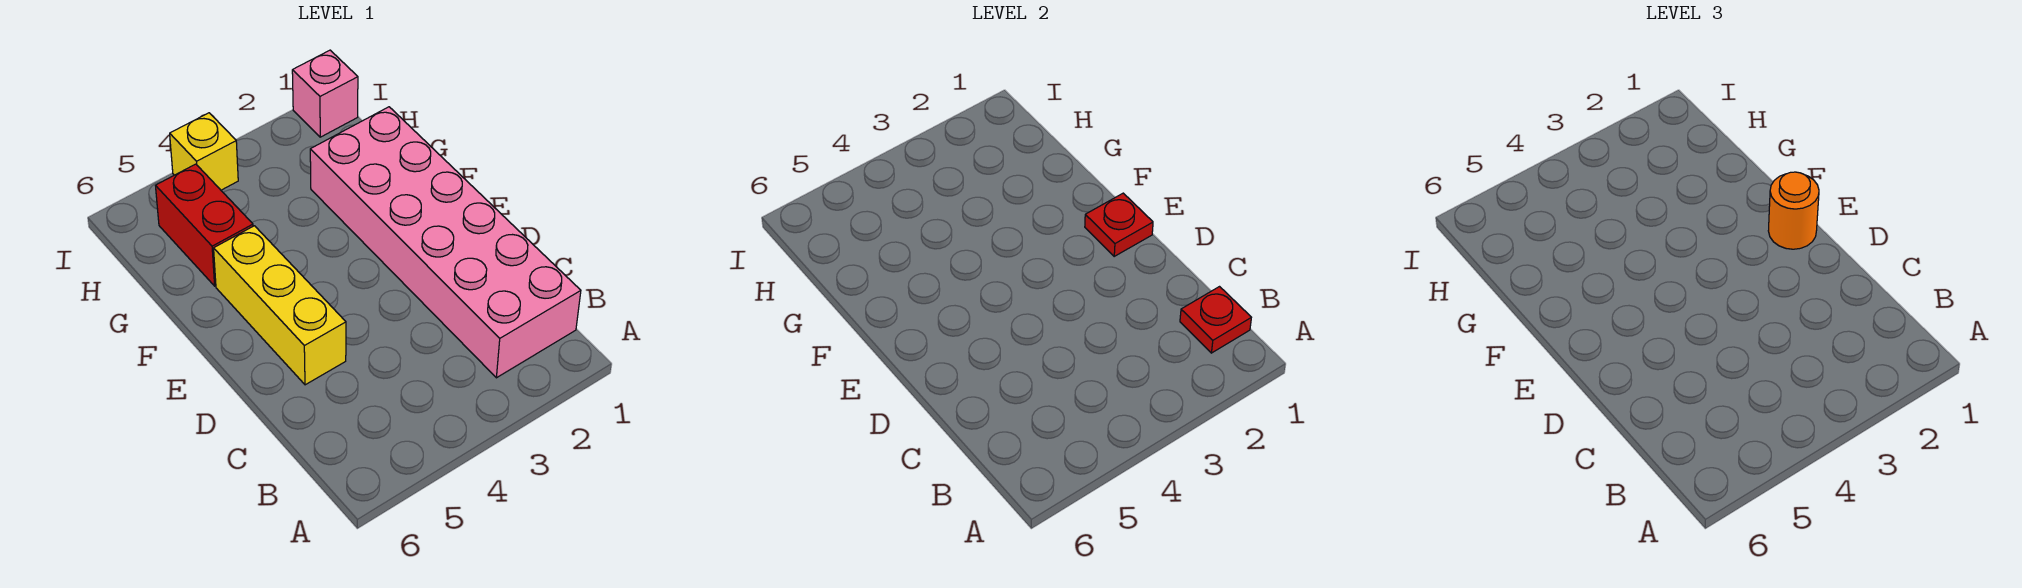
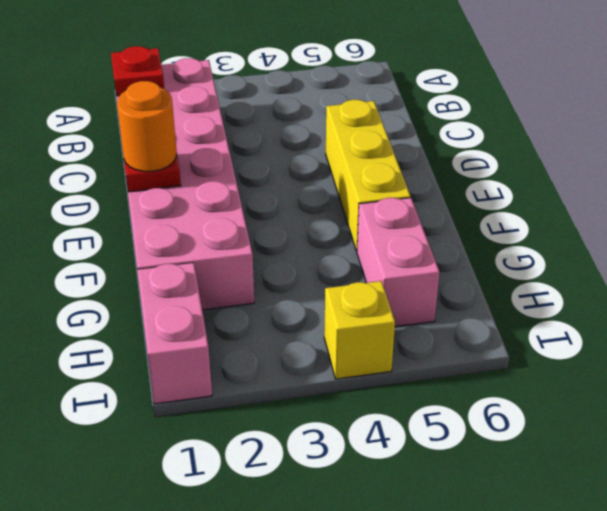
red 1x2 brick [156,164,253,286] -> pink 1x2 brick [357,198,440,327]
pink 1x1 brick [292,50,358,137] -> pink 1x2 brick [137,263,212,404]

